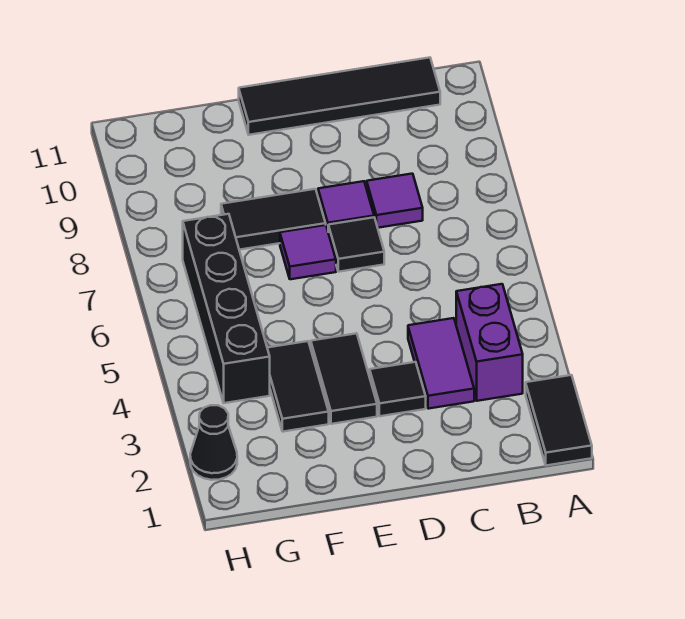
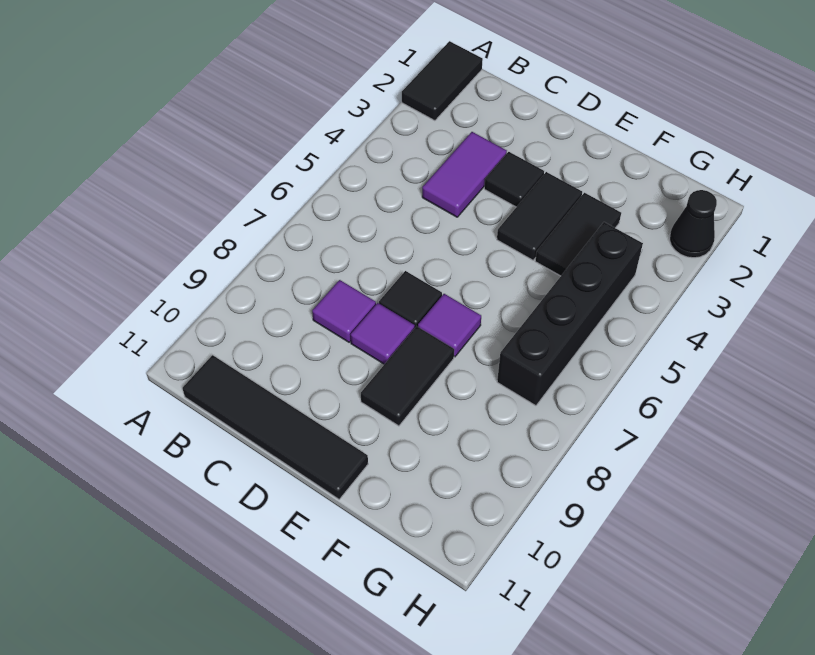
purple 1x2 brick [456,284,523,401] -> none
black 1x2 tile [221,189,326,250] -> black 1x2 tile turned to [361,326,454,426]

